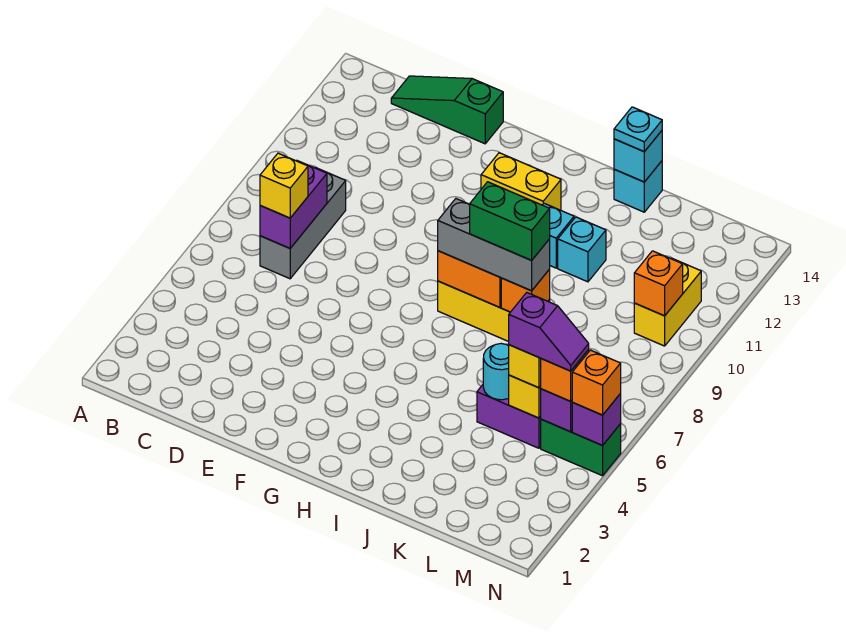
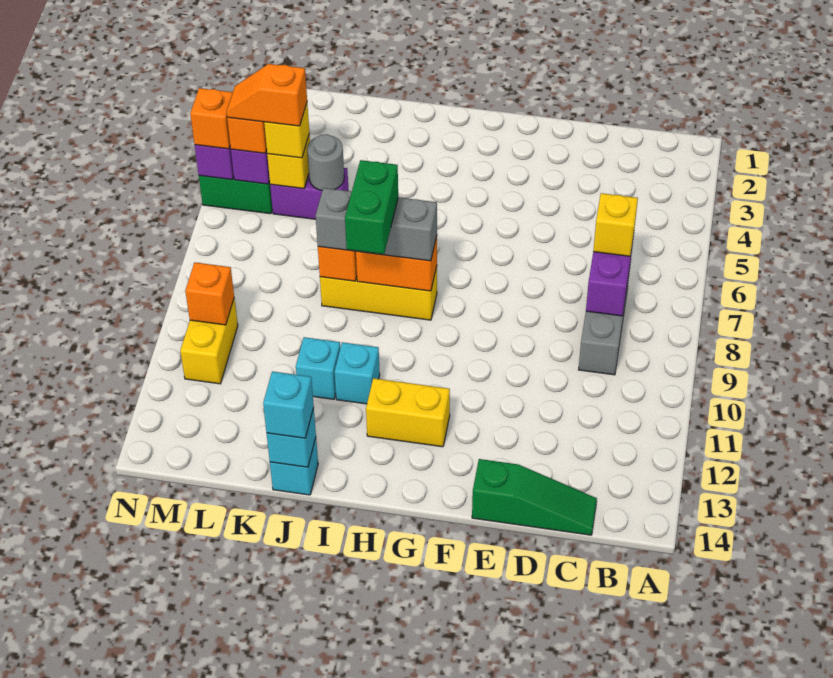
green 1x2 brick [470,182,550,260] -> green 1x2 brick turned to [345,160,398,254]
cyan 1x1 plate [614,107,662,152] -> cyan 1x1 brick [263,371,314,438]
cyan 1x1 round brick [483,344,509,400] -> grey 1x1 round brick [307,134,344,191]
purple 1x2 slope [509,293,589,371] -> orange 1x2 slope [227,64,307,126]

